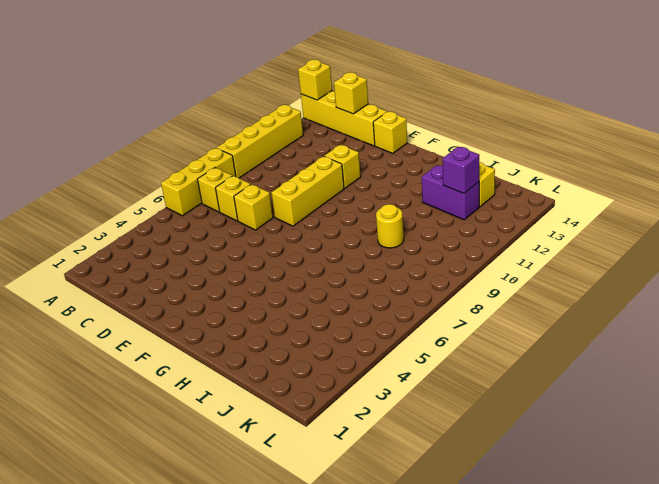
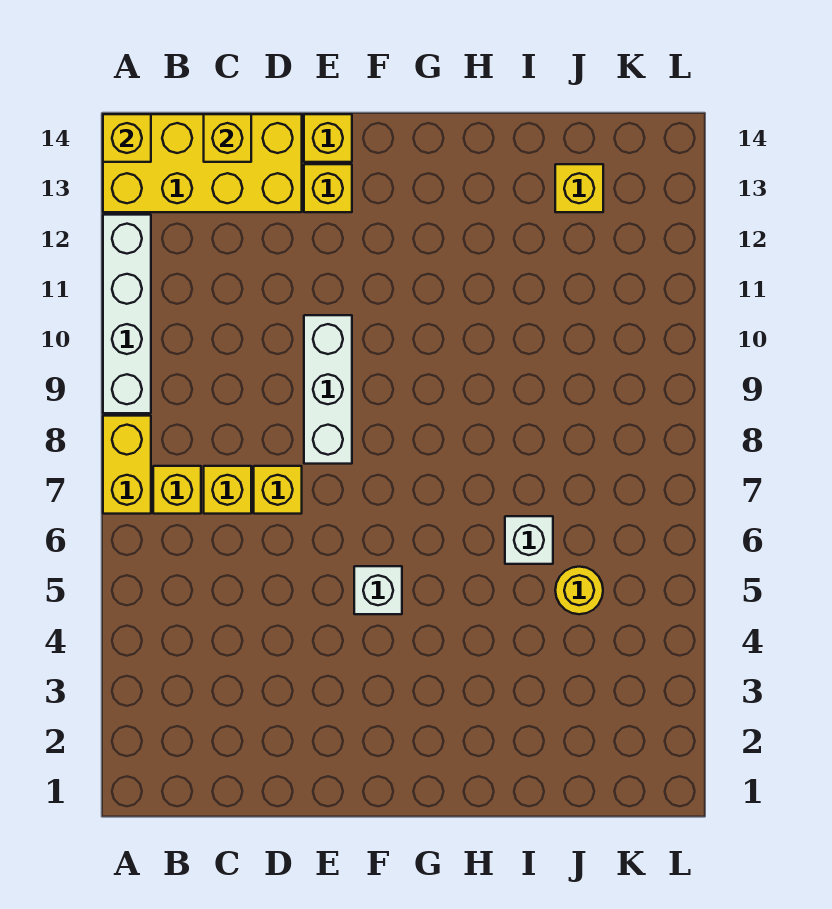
yellow 1x3 brick [161,148,236,216] -> yellow 1x2 brick [103,416,151,514]
yellow 1x4 brick [217,105,303,178] -> white 1x4 brick [103,215,151,413]
yellow 1x4 brick [301,91,387,146] -> yellow 2x4 brick [103,114,302,212]
yellow 1x3 brick [271,156,344,226] -> white 1x3 brick [304,315,352,464]
yellow 1x1 brick [324,145,361,188] -> yellow 1x1 brick moved to [304,164,352,212]
none -> white 1x1 brick [354,566,402,614]
none -> white 1x1 brick [505,516,553,564]
yellow 1x1 round brick [376,204,404,248] -> yellow 1x1 round brick moved to [555,567,603,614]
purple 1x2 brick [422,165,479,220] -> none
purple 1x1 brick [443,147,479,194] -> none

